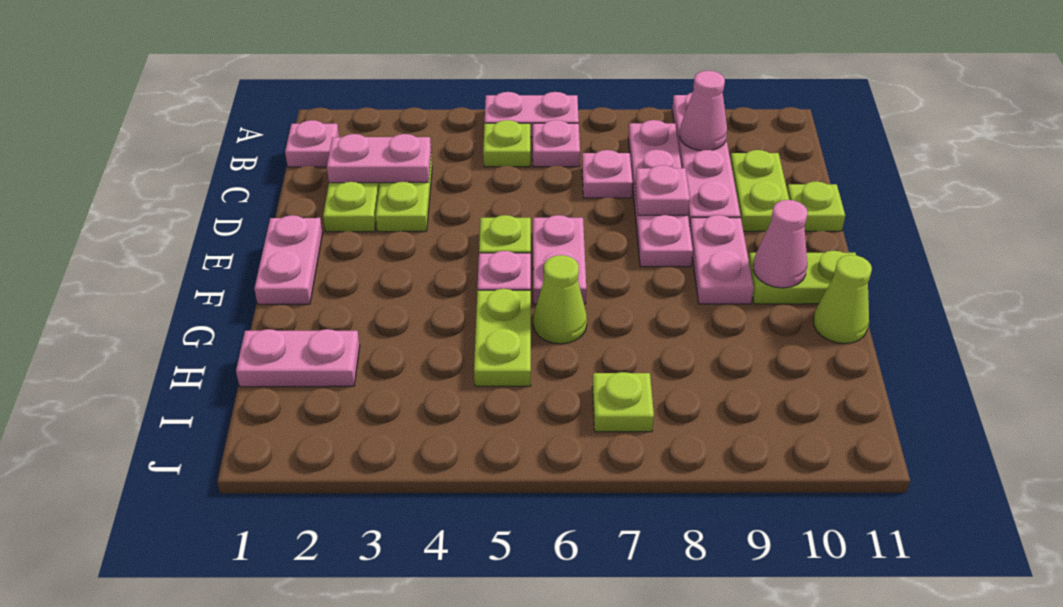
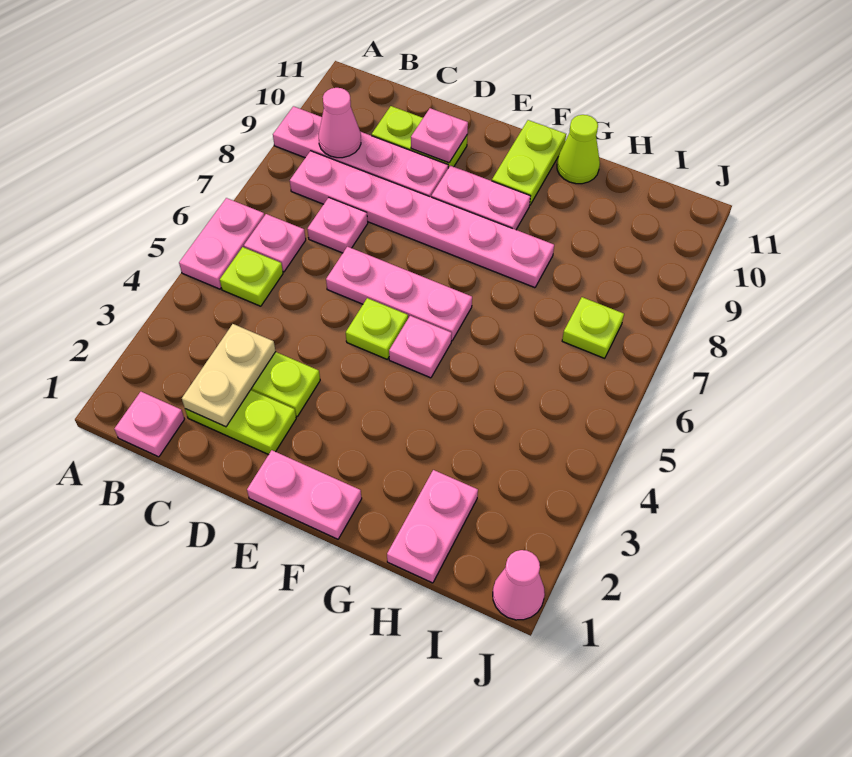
pink 1x4 plate [628,120,693,267] -> pink 1x6 plate [290,151,554,288]
pink 1x2 plate [327,134,431,183] -> tan 1x2 plate [182,324,276,427]
pink 1x1 plate [635,165,690,215] -> pink 1x1 plate moved to [411,108,468,163]
lime 1x1 plate [787,181,845,231] -> none
pink 1x2 plate [533,215,586,304] -> pink 1x3 plate [326,247,472,341]
pink 1x1 cone [753,200,808,288] -> pink 1x1 cone moved to [493,550,545,620]
lime 1x2 plate [474,289,531,386] -> none
lime 1x1 cone [533,255,587,344] -> none

